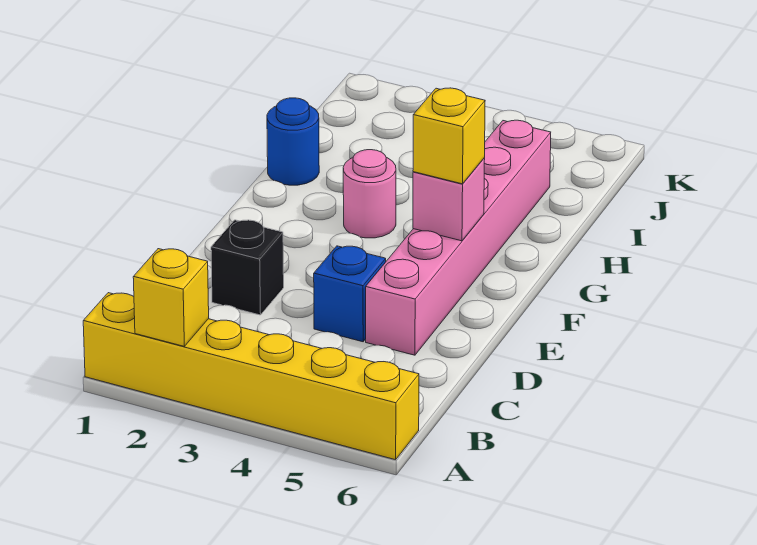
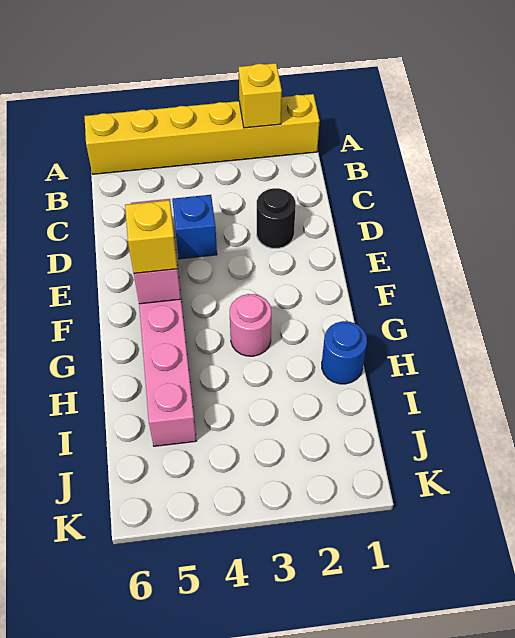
black 1x1 brick [211,220,284,315] -> black 1x1 round brick [257,188,296,248]

